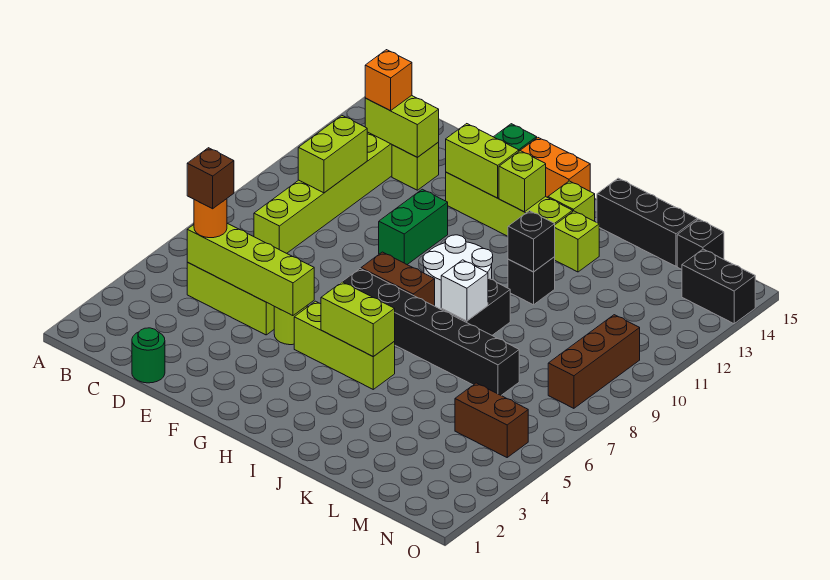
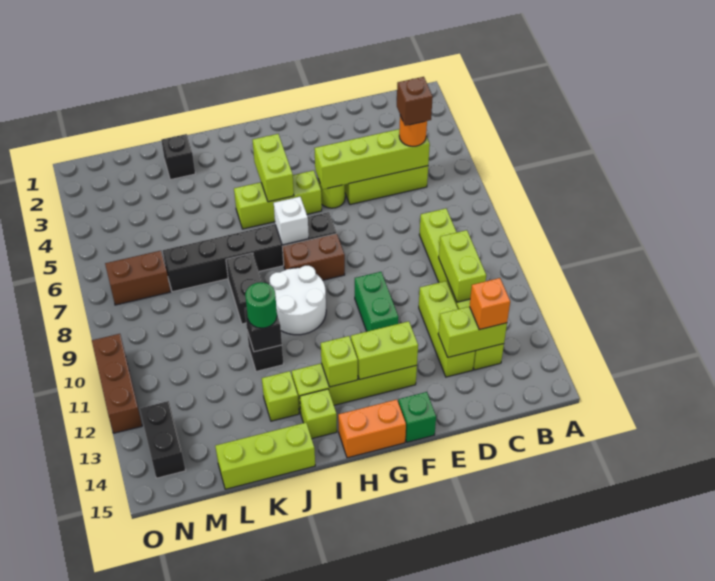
green 1x1 round brick [132,328,165,383] -> green 1x1 round brick moved to [245,282,277,328]
lime 1x1 brick [392,142,439,190] -> lime 1x3 brick [419,281,475,377]
lime 1x2 brick [321,282,395,357] -> lime 1x2 brick turned to [253,134,294,202]
white 1x1 brick [441,260,488,321] -> white 1x1 brick moved to [274,197,309,245]
black 1x3 brick [597,178,697,266] -> lime 1x3 brick [215,423,315,489]
brown 1x2 brick [455,383,528,457] -> brown 1x2 brick moved to [105,251,170,305]
black 1x1 brick [677,219,724,269] -> black 1x1 brick moved to [161,134,195,180]
brown 1x3 brick [548,315,640,408] -> brown 1x3 brick moved to [92,334,142,433]
black 1x2 brick [682,249,755,324] -> black 1x2 brick turned to [140,401,186,478]

